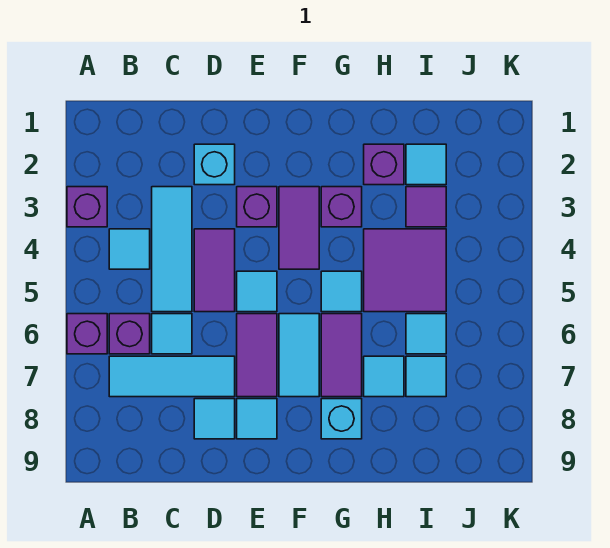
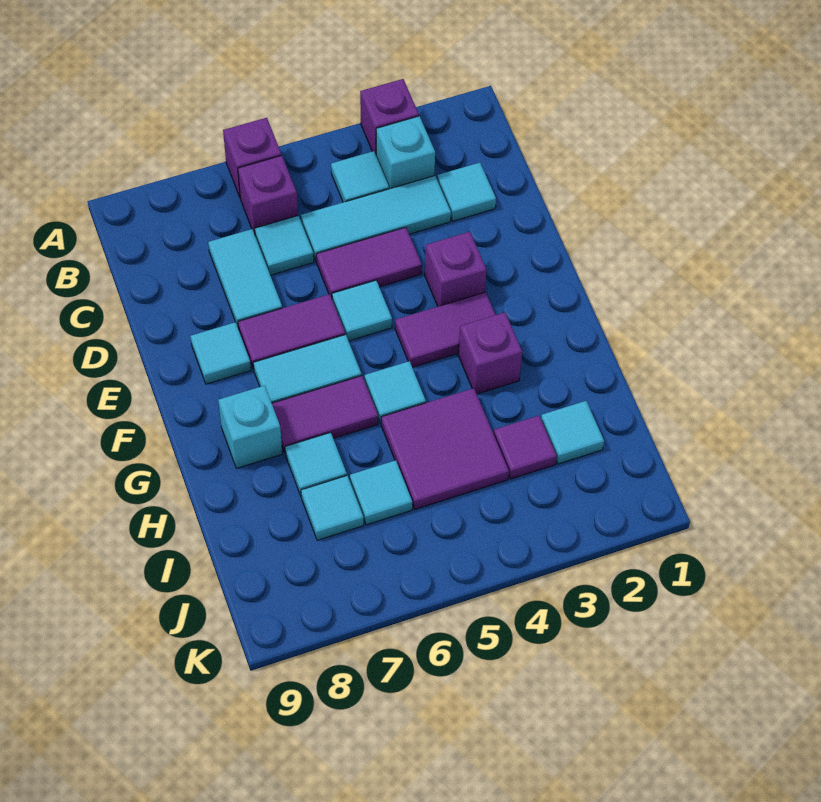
cyan 1x3 tile [109,356,235,397] -> cyan 1x2 tile [208,229,282,329]
cyan 1x1 brick [194,144,235,185] -> cyan 1x1 brick moved to [376,116,435,189]
cyan 1x1 tile [194,399,235,439] -> cyan 1x1 tile moved to [437,163,496,221]
purple 1x1 brick [364,144,404,185] -> none

